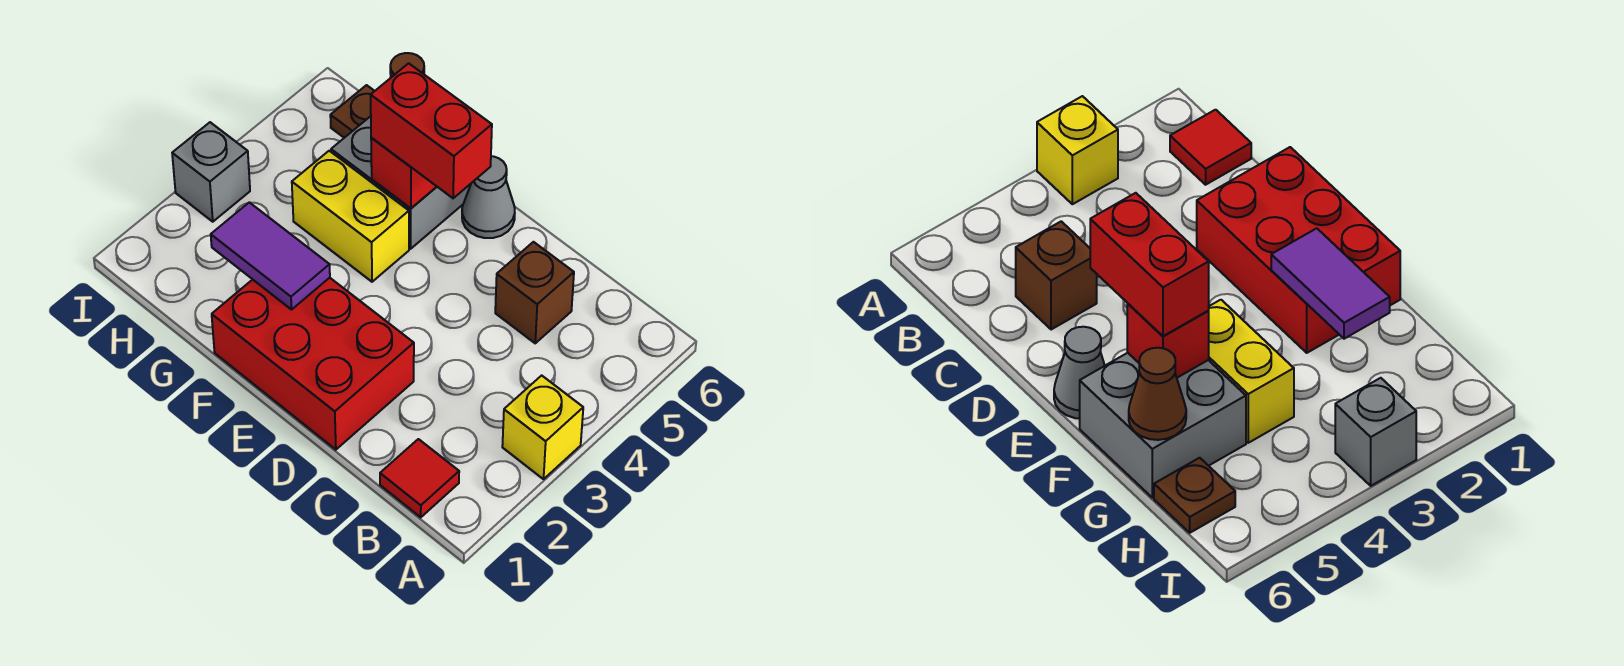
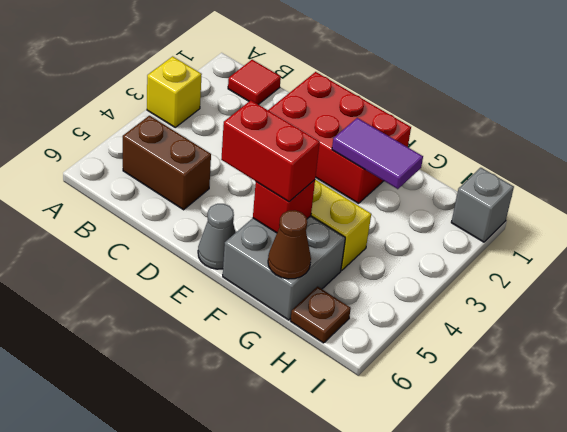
brown 1x1 brick [495,242,574,343] -> brown 1x2 brick [123,116,211,210]
grey 1x1 brick [172,122,250,222] -> grey 1x1 brick moved to [451,168,514,242]

